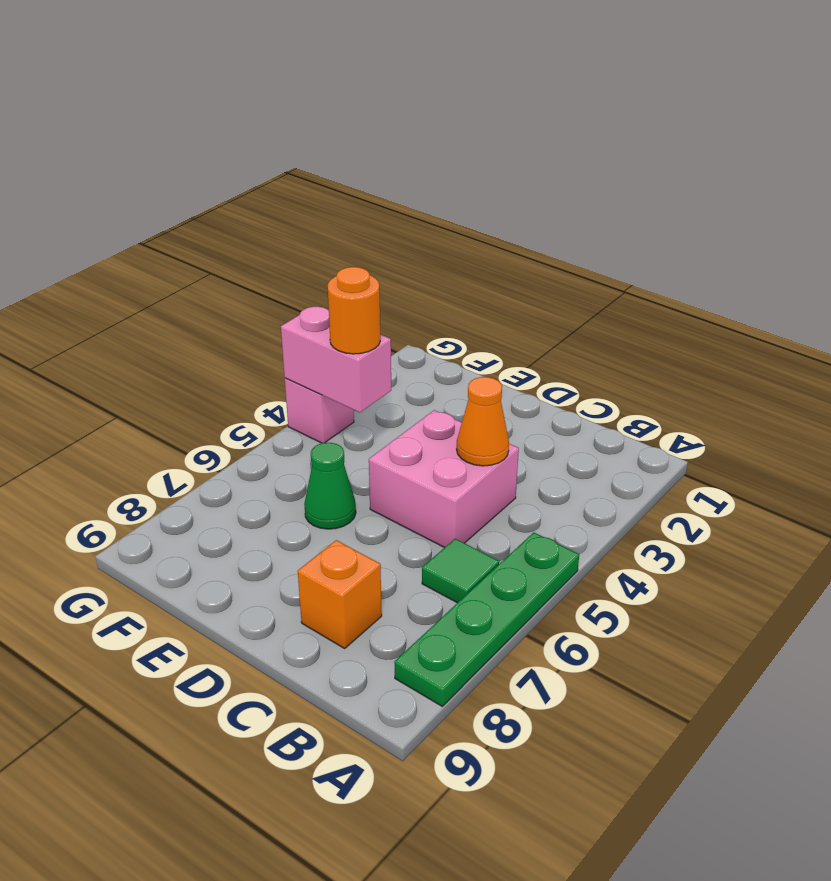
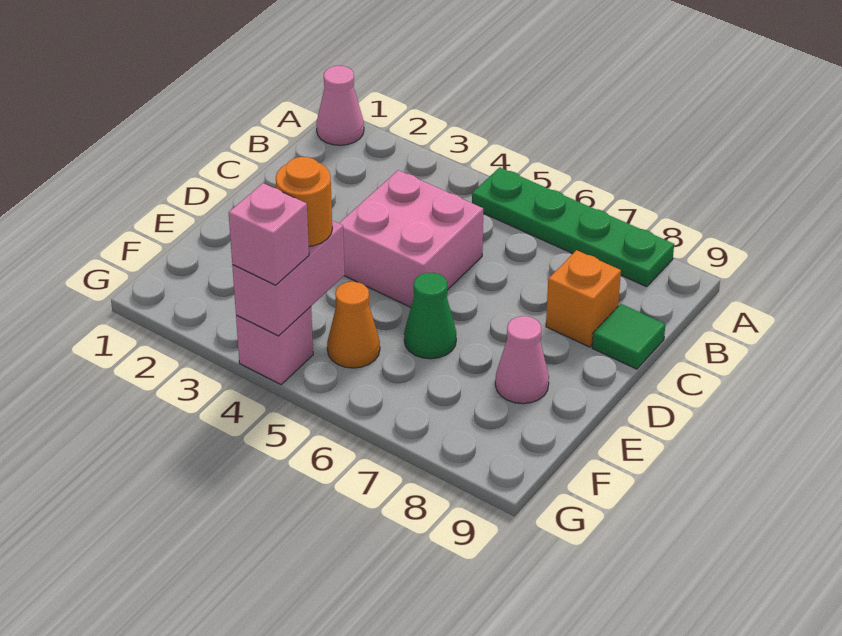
none -> pink 1x1 cone [316,66,364,145]
green 1x1 tile [422,539,499,603] -> green 1x1 tile moved to [592,304,665,369]
orange 1x1 cone [457,377,509,466] -> orange 1x1 cone moved to [327,282,380,368]
none -> pink 1x1 cone [495,316,549,404]
none -> pink 1x1 brick [229,183,309,285]

